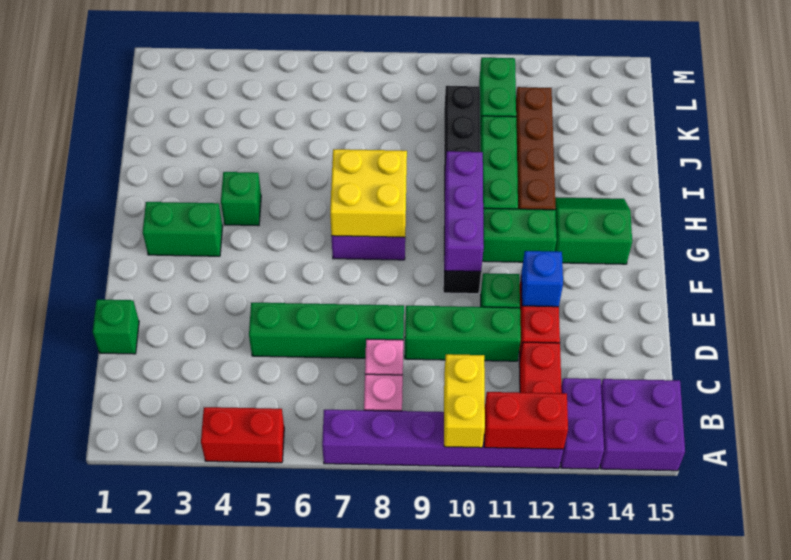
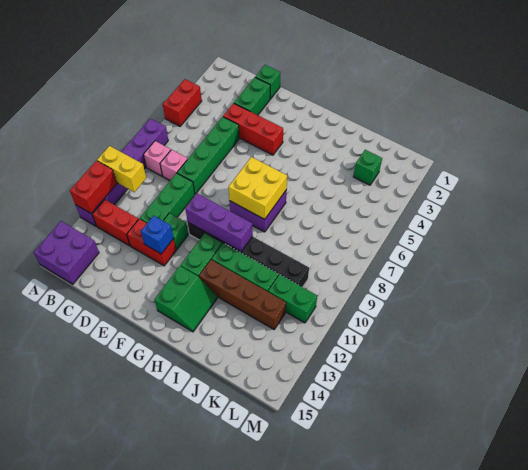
purple 1x2 brick [561,378,604,469] -> none
none -> red 1x3 brick [223,103,283,155]
green 1x2 brick [143,202,223,256] -> green 1x2 brick moved to [234,78,270,115]
green 1x1 brick [221,172,261,226] -> green 1x1 brick moved to [353,150,382,185]

